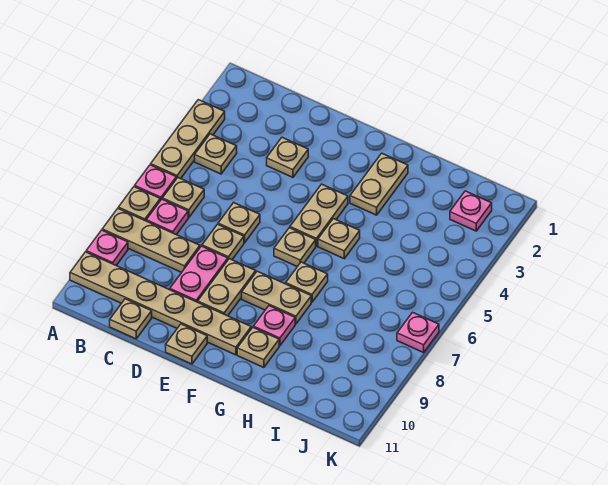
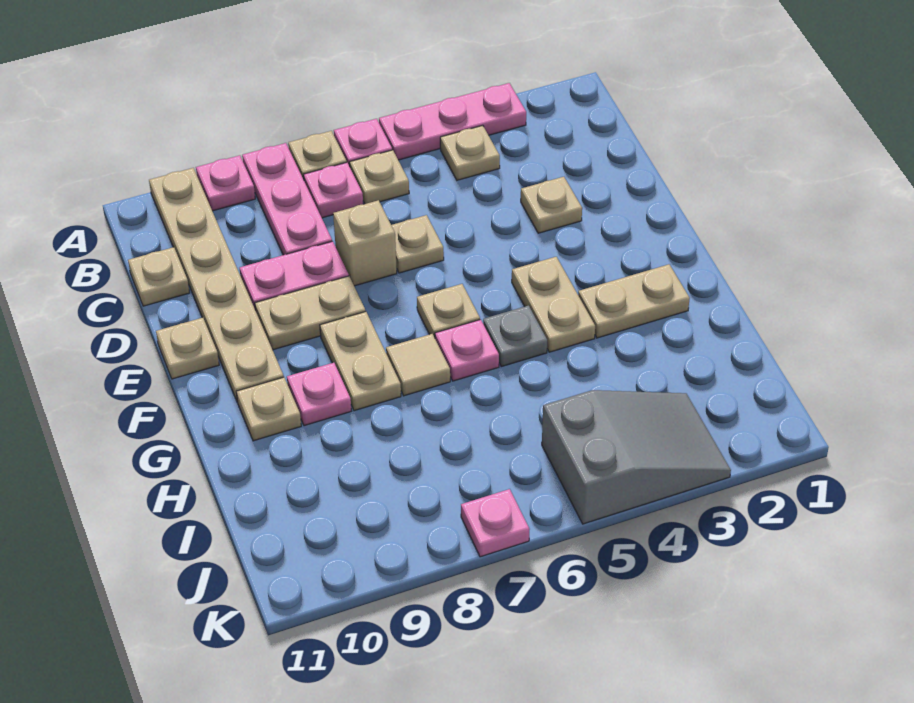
tan 1x3 plate [151,100,225,179] -> pink 1x3 plate [379,83,526,160]
tan 1x3 plate [102,209,200,272] -> pink 1x3 plate [242,143,332,255]
tan 1x1 plate [202,224,244,260] -> tan 1x1 brick [333,200,397,286]
tan 1x2 plate [290,184,348,246] -> tan 1x2 plate turned to [512,257,595,352]
tan 1x1 plate [318,219,360,259] -> grey 1x1 plate [483,306,547,367]
tan 1x1 plate [286,262,328,302] -> tan 1x1 tile [386,334,450,396]
pink 1x1 plate [450,191,492,231] -> pink 1x1 plate moved to [435,320,499,381]
none -> grey 2x3 slope [542,390,731,524]

